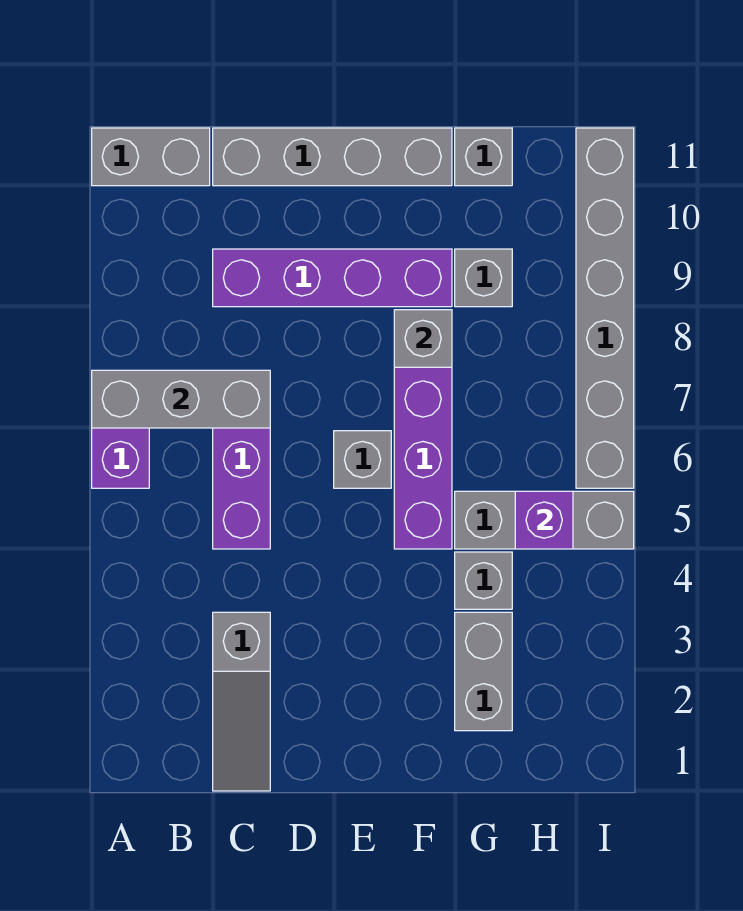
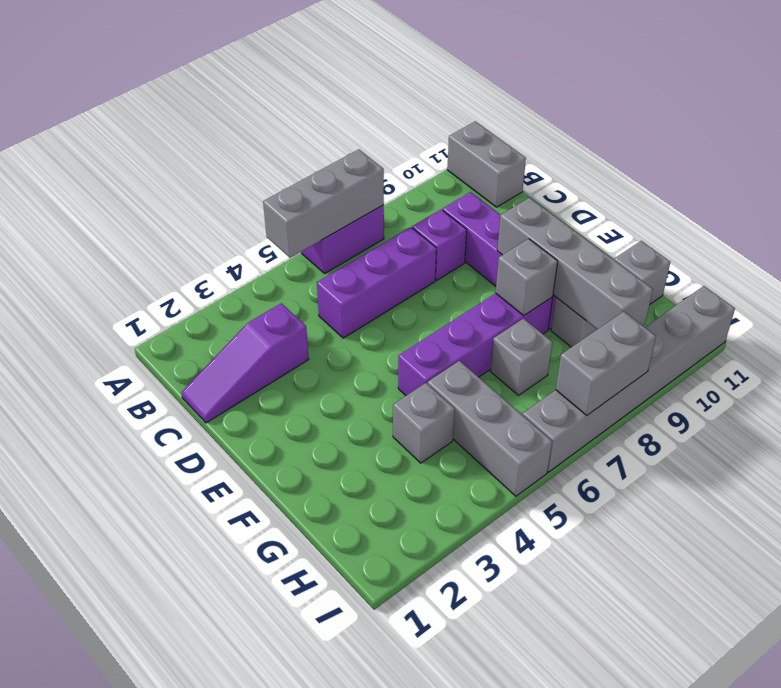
grey 1x3 brick [92,370,270,428] -> grey 1x3 brick turned to [263,149,384,258]
grey 1x3 slope [213,612,270,791] -> purple 1x3 slope [181,303,309,423]
grey 1x4 brick [213,128,452,186] -> grey 1x4 brick moved to [497,198,653,329]
grey 1x1 brick [334,431,391,488] -> grey 1x1 brick moved to [490,319,553,395]
grey 1x2 brick [455,612,512,731] -> grey 1x2 brick moved to [556,311,656,415]
purple 1x1 brick [515,491,573,549] -> purple 1x1 brick moved to [412,209,467,280]

